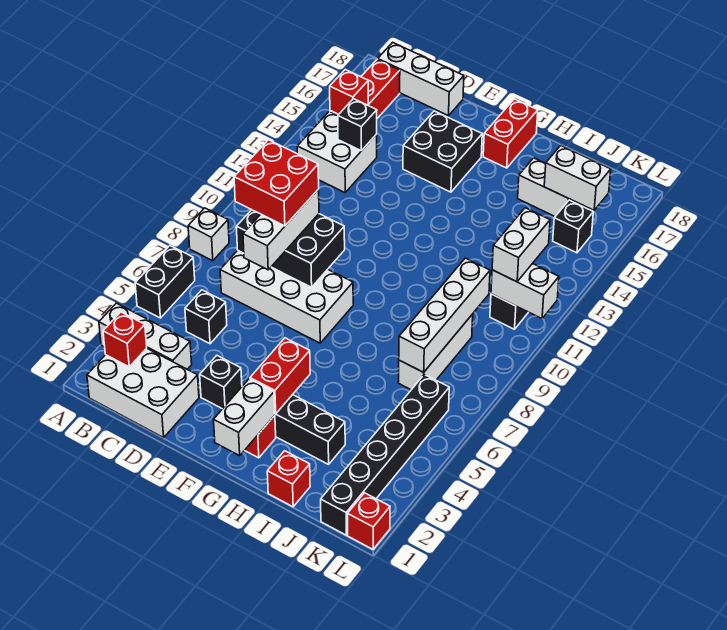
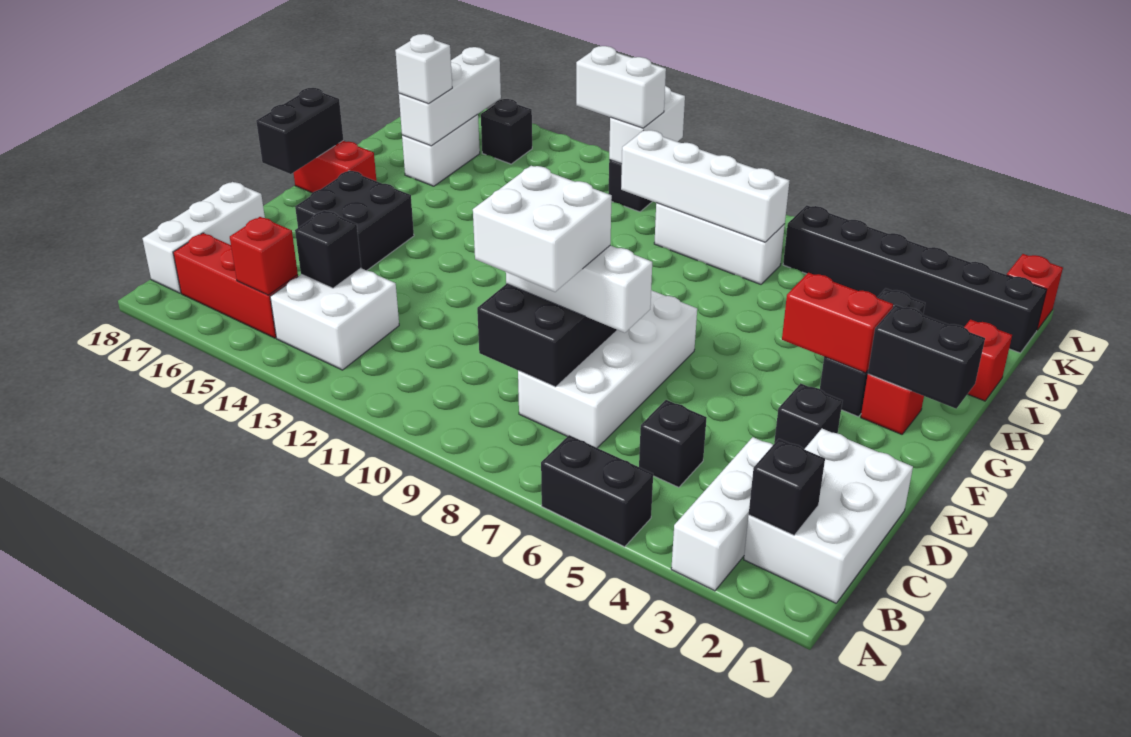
white 1x1 brick [188,208,229,261] -> white 1x1 brick moved to [395,34,452,104]
red 1x1 brick [103,312,147,367] -> black 1x1 brick [749,439,825,535]
red 2x2 brick [234,140,319,226] -> white 2x2 brick [473,166,612,292]
none -> black 1x2 brick [256,88,343,174]
white 1x2 brick [214,379,275,456] -> black 1x2 brick [868,305,985,408]
white 1x2 brick [544,146,611,210] -> white 1x3 brick [399,47,501,146]

